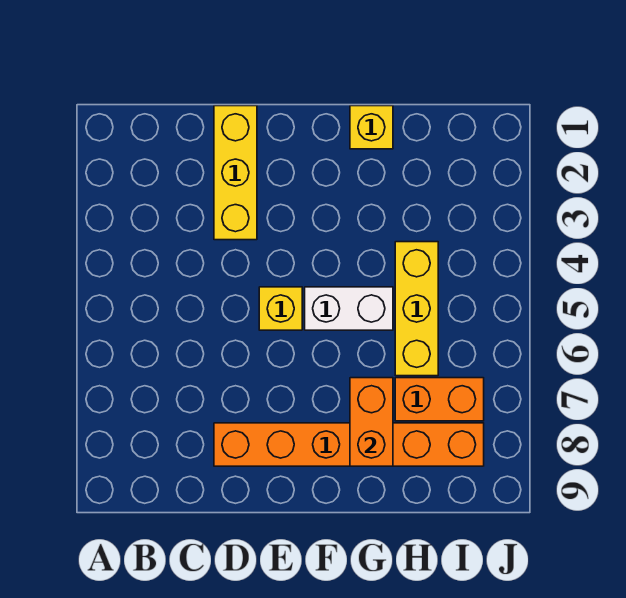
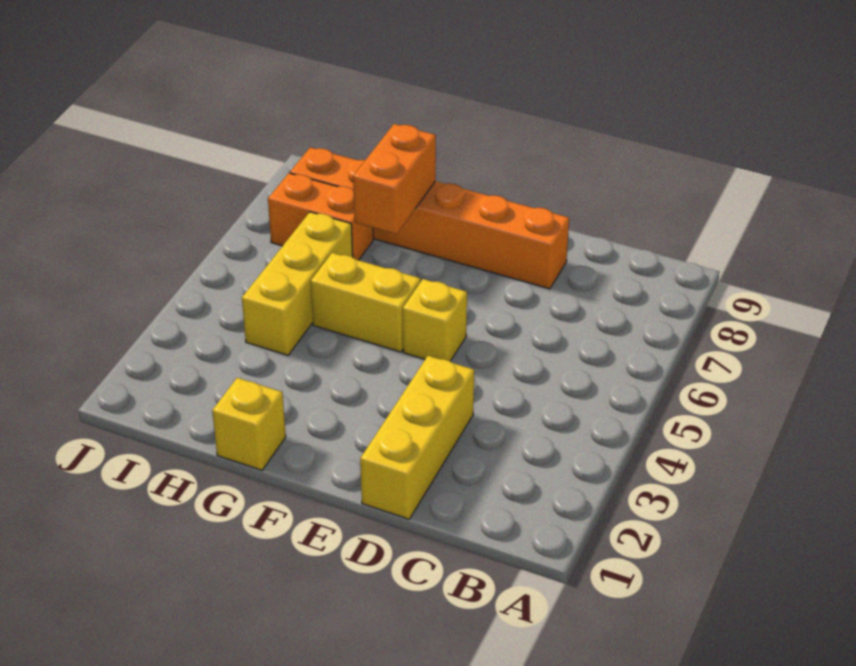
white 1x2 brick [305,287,393,330] -> yellow 1x2 brick [311,253,421,352]

